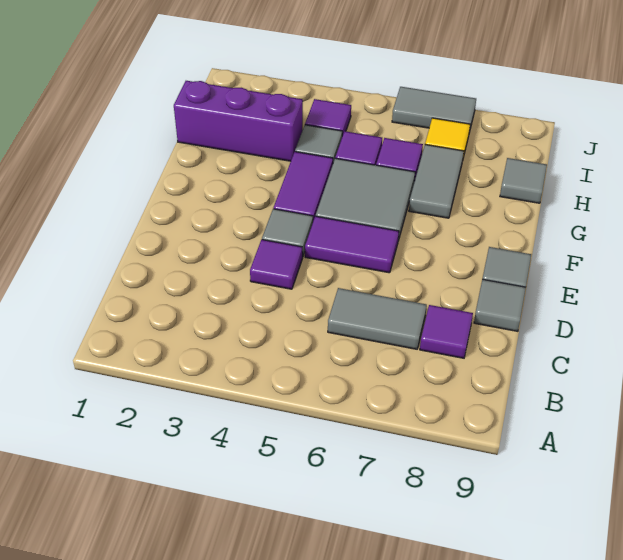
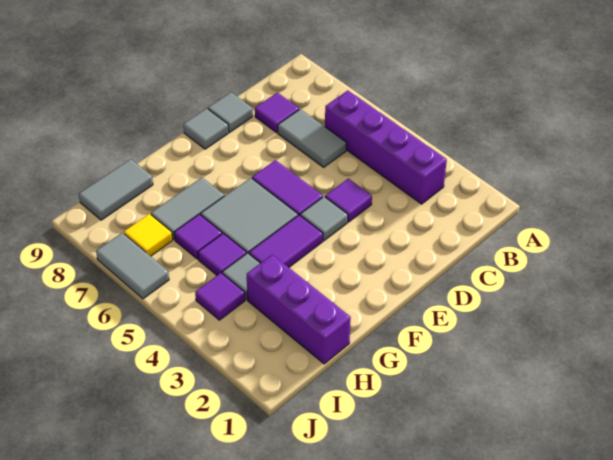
none -> purple 1x4 brick [325,90,447,204]
grey 1x1 tile [500,158,547,203] -> grey 1x2 tile [79,159,153,220]

